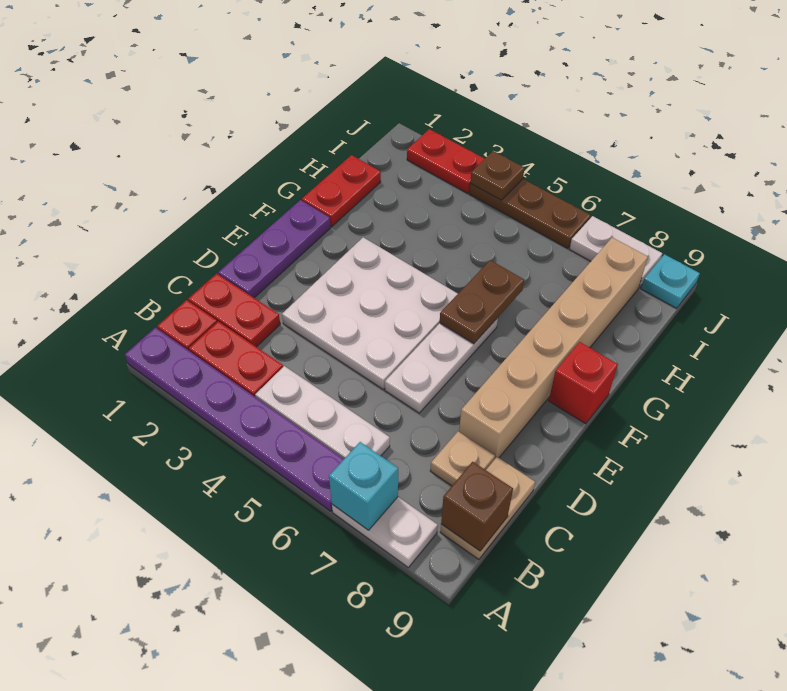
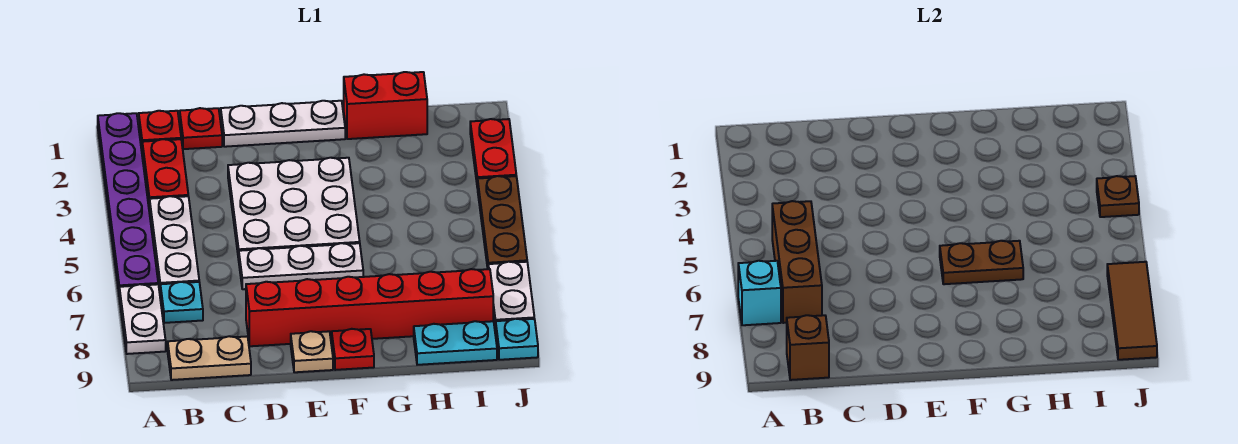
none -> brown 1x3 brick [772,201,822,323]
none -> cyan 1x1 plate [160,282,203,323]
red 1x2 plate [188,274,280,347] -> red 1x1 plate [180,108,222,149]
tan 1x1 plate [430,431,495,486] -> tan 1x1 plate moved to [291,331,333,372]
purple 1x3 plate [218,200,331,298] -> white 1x3 plate [221,101,345,147]
tan 1x6 brick [459,238,648,460] -> red 1x6 brick [246,269,493,346]
red 1x1 brick [549,342,618,424] -> red 1x1 plate [332,329,374,370]
red 1x2 plate [302,155,381,227] -> red 1x2 brick [344,72,427,139]
none -> cyan 1x2 plate [414,321,497,365]
none -> brown 1x3 tile [1107,262,1157,360]

